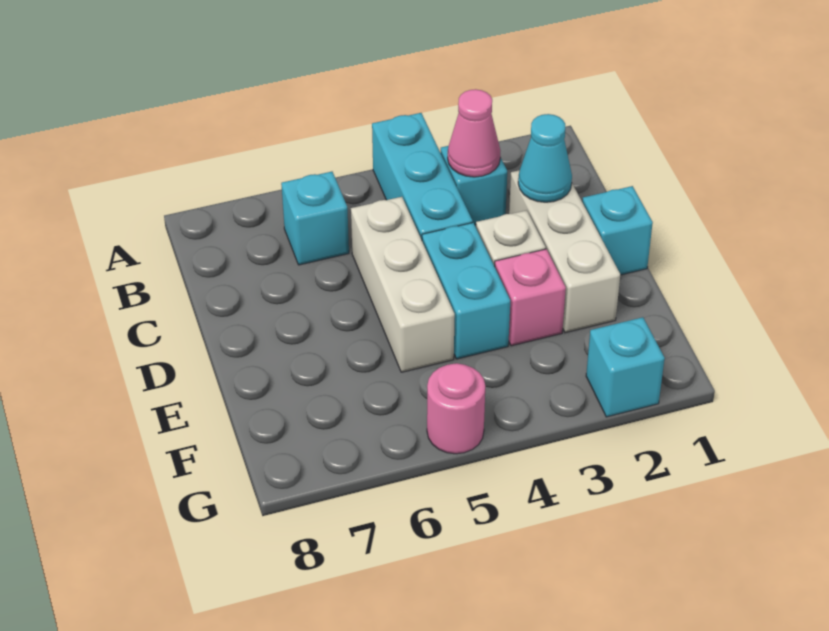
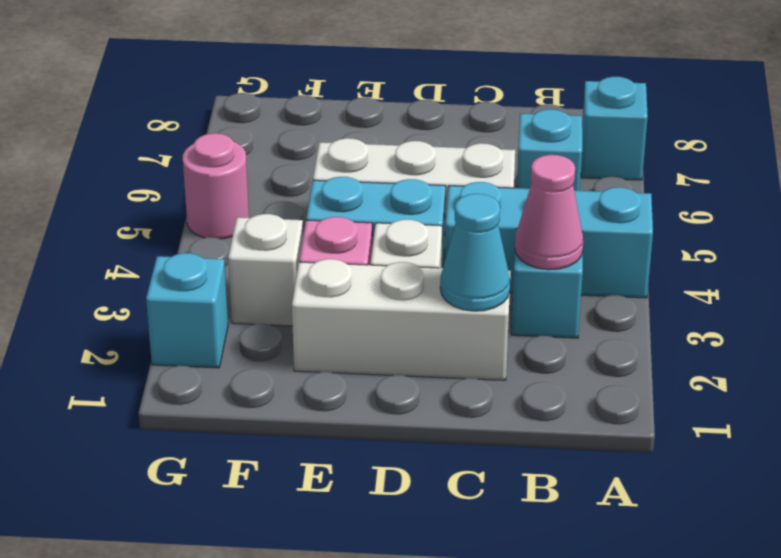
cyan 1x1 brick [582,186,653,275] -> cyan 1x1 brick moved to [581,77,648,180]
none -> white 1x1 brick [228,214,303,326]

